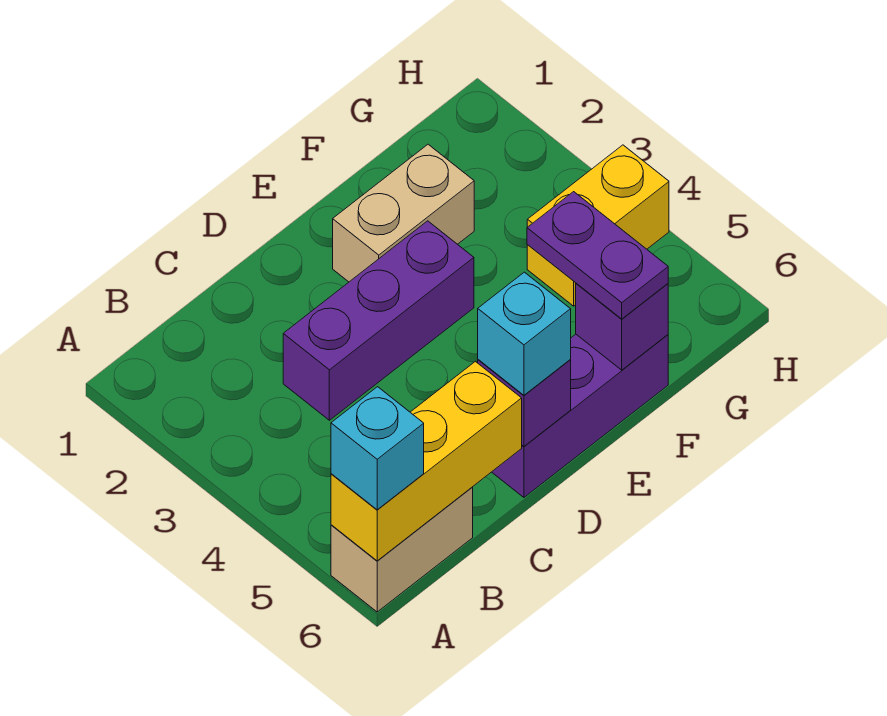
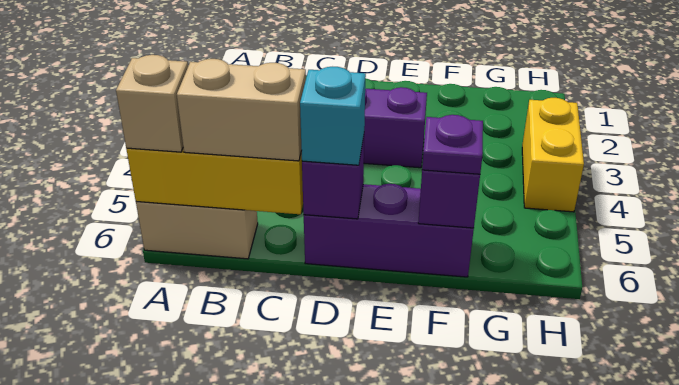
cyan 1x1 brick [331,387,424,510] -> tan 1x1 brick [116,55,188,152]
tan 1x2 brick [333,144,474,282] -> tan 1x2 brick moved to [177,59,306,161]
purple 1x2 plate [527,192,668,319] -> purple 1x1 plate [422,115,483,174]
yellow 1x2 brick [527,145,669,306] -> yellow 1x2 brick turned to [522,98,584,212]

